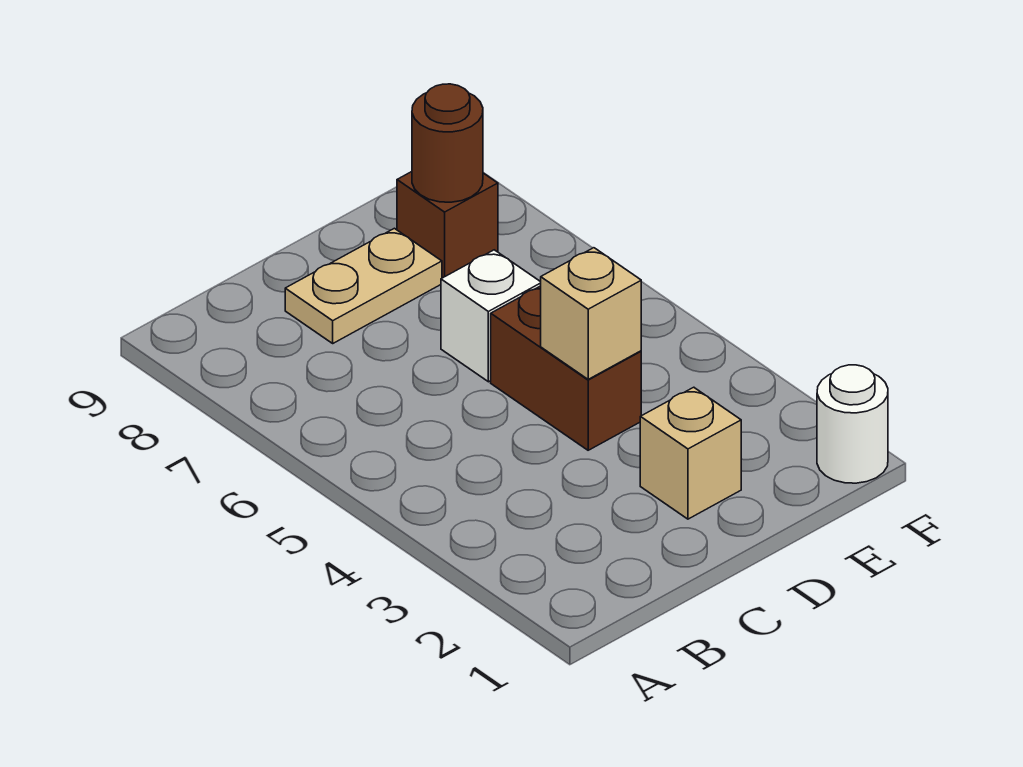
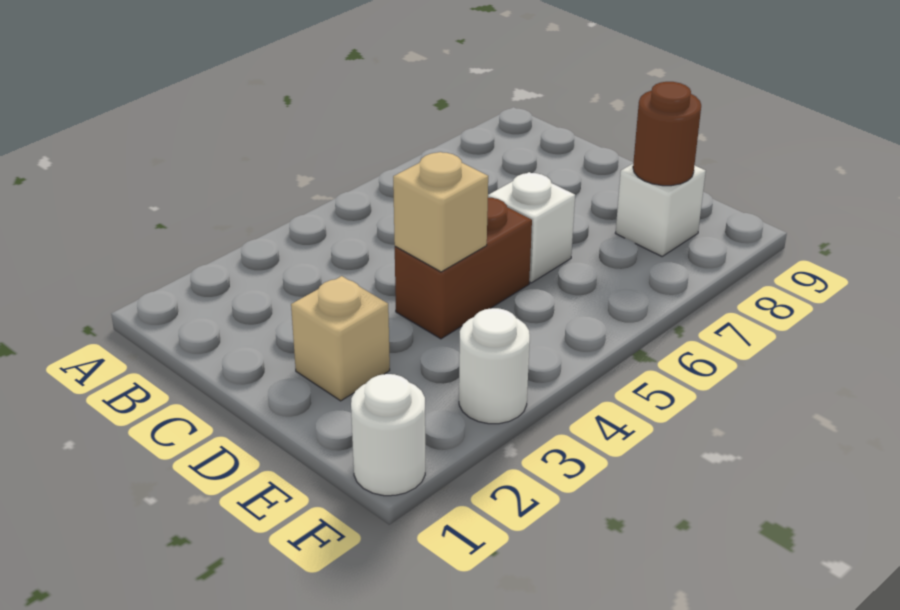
tan 1x2 plate [285,228,442,343] -> none
brown 1x1 brick [397,172,498,278] -> white 1x1 brick [616,164,706,257]
none -> white 1x1 round brick [459,308,530,424]

